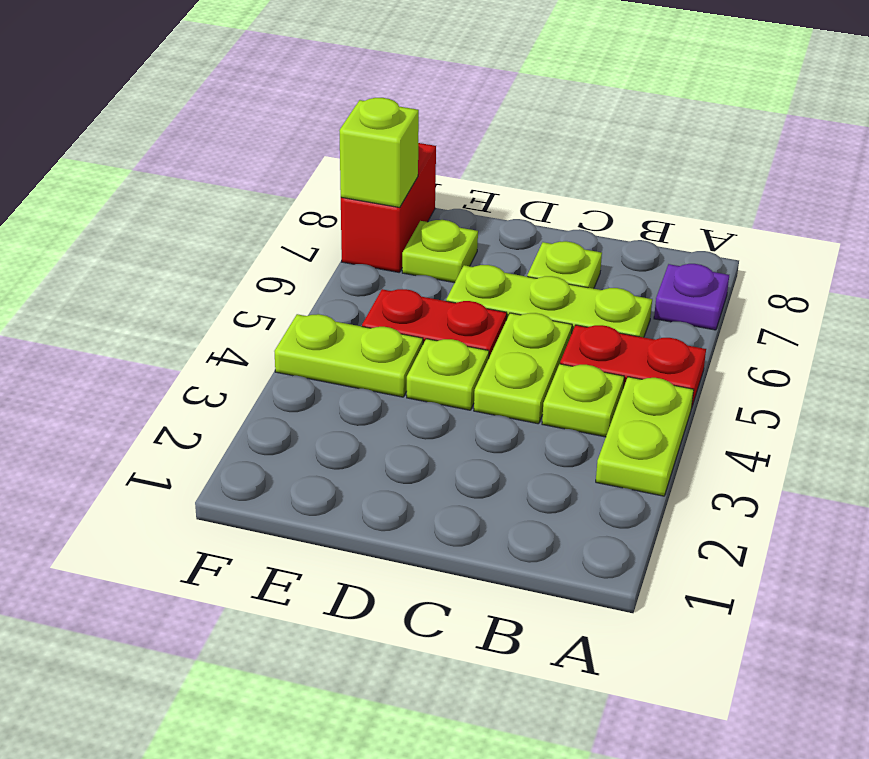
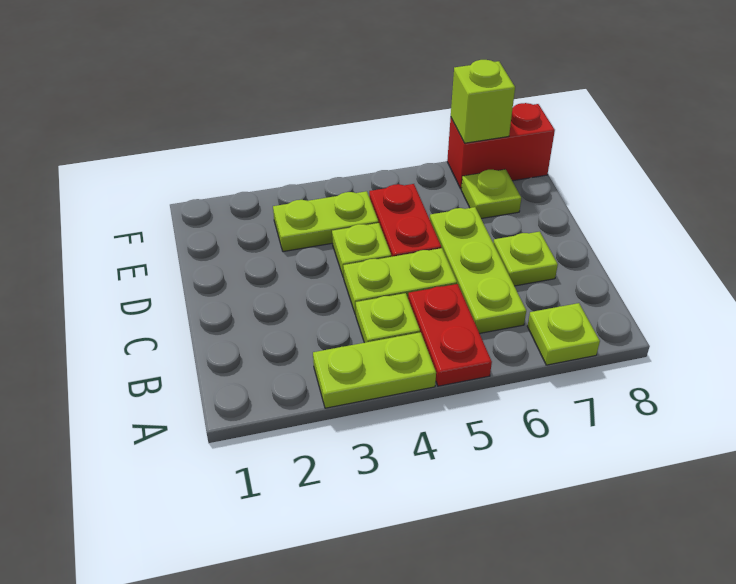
purple 1x1 plate [654,264,729,330] -> lime 1x1 plate [527,303,600,365]
lime 1x2 plate [274,314,423,397] -> lime 1x2 plate turned to [273,191,378,252]

